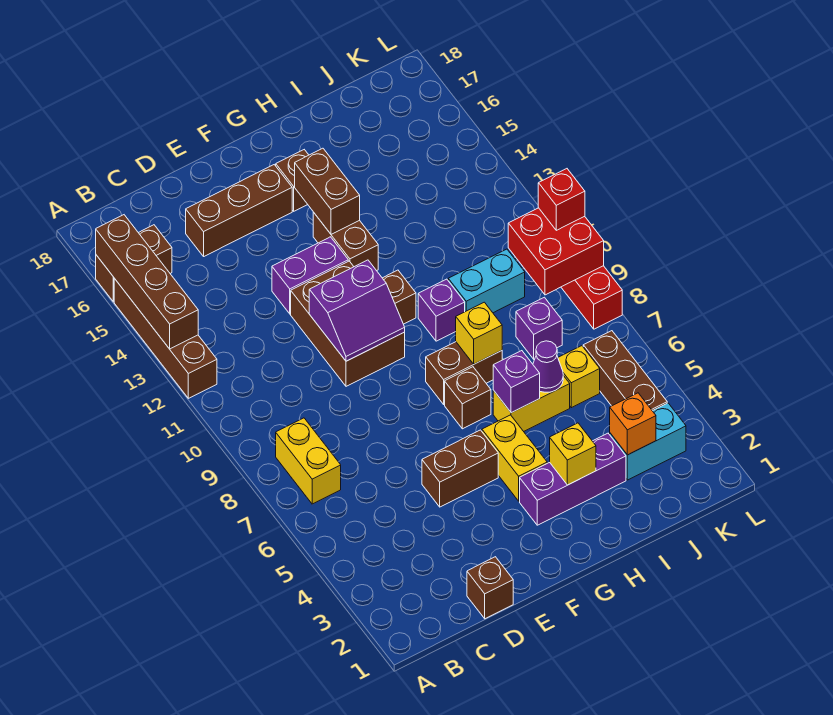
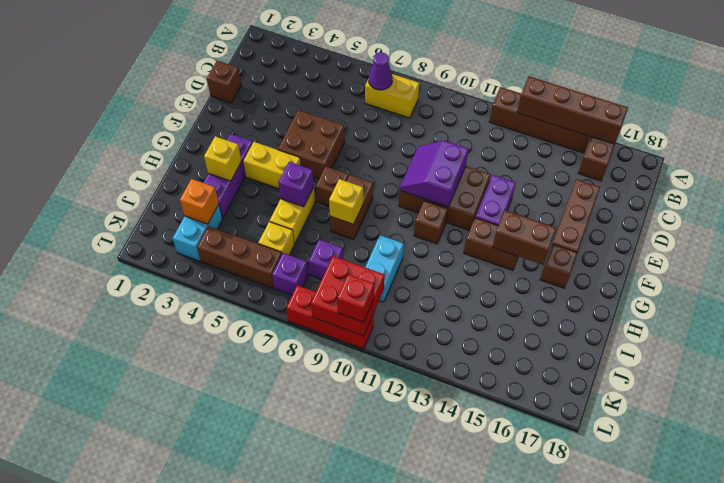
brown 1x2 brick [422,430,498,507] -> brown 2x2 brick [278,110,345,179]
purple 1x1 brick [418,279,465,341] -> purple 1x1 brick moved to [272,253,308,295]
purple 1x1 cone [533,341,563,392] -> purple 1x1 cone moved to [369,52,392,90]

